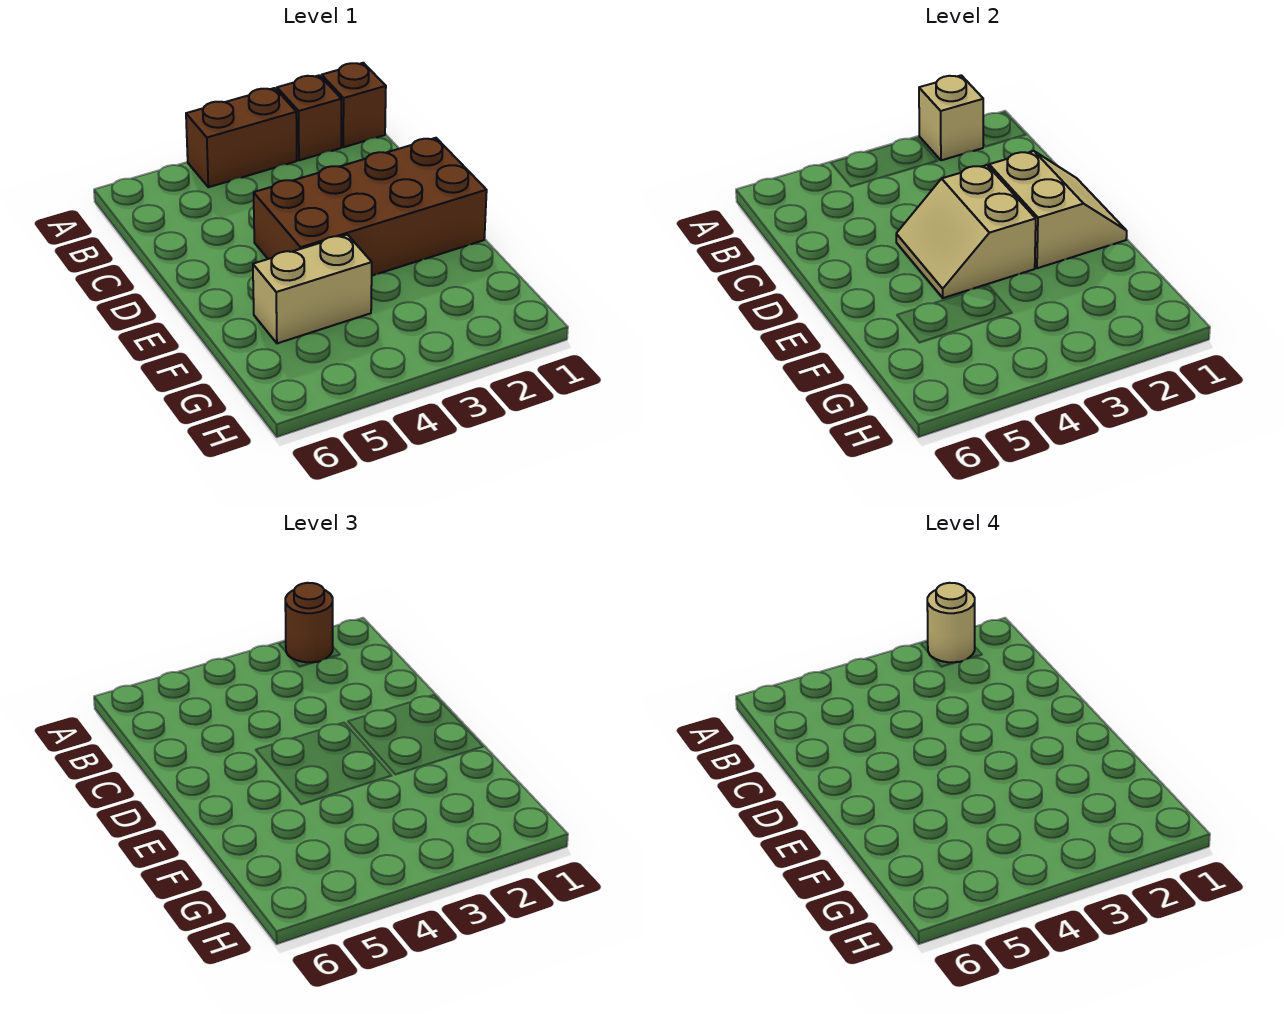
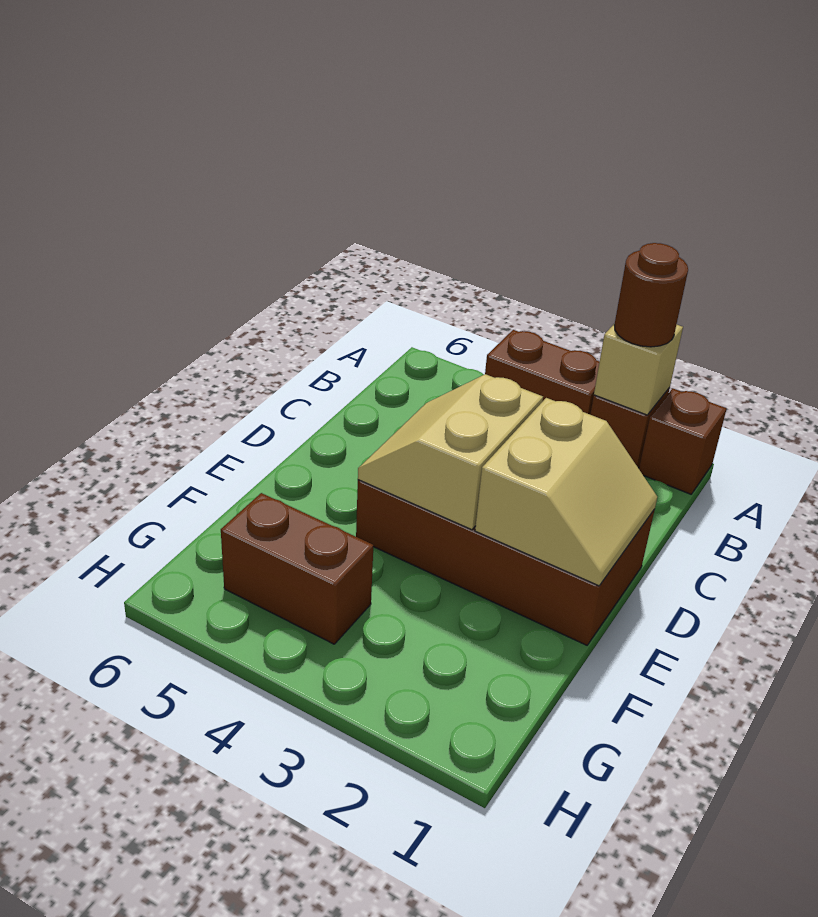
tan 1x1 round brick [927,583,975,662] -> none
tan 1x2 brick [253,235,372,343] -> none
none -> brown 1x2 brick [221,493,373,644]

